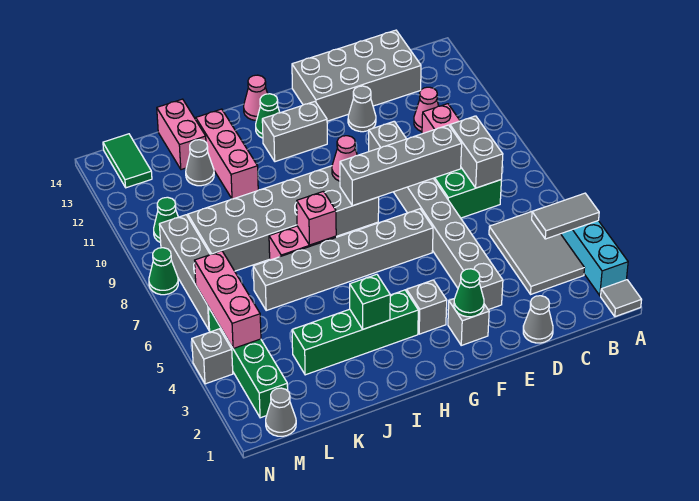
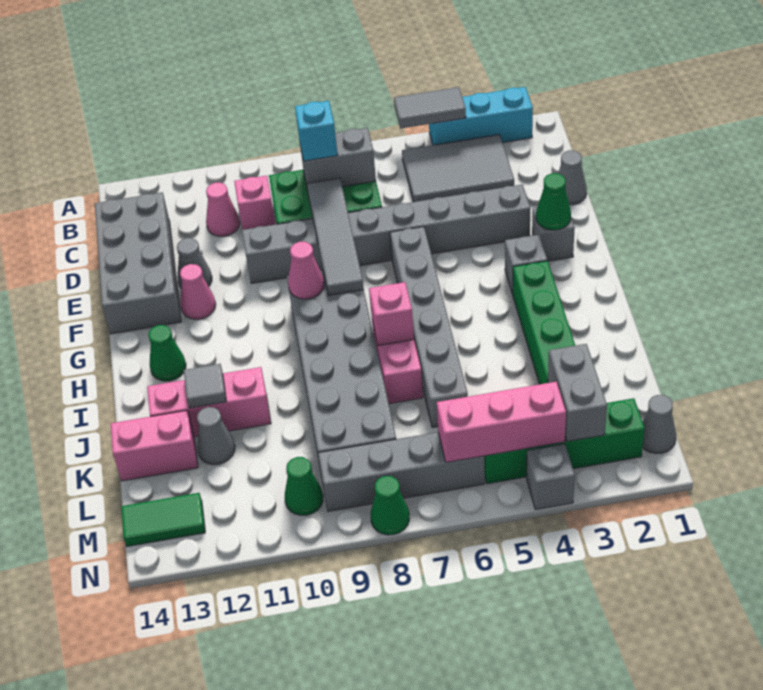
grey 1x1 tile [601,280,641,317] -> grey 1x1 tile moved to [184,364,227,408]
grey 1x2 tile [532,193,599,239] -> grey 1x2 tile turned to [394,87,466,129]
none -> cyan 1x1 brick [295,101,338,161]
grey 1x4 brick [340,125,462,206] -> grey 1x4 tile [307,178,364,295]
grey 1x2 brick [262,102,327,162] -> grey 1x2 brick moved to [548,344,607,441]
pink 1x1 cone [244,75,267,120] -> pink 1x1 cone moved to [180,264,216,319]
green 1x1 brick [350,274,390,329] -> none

